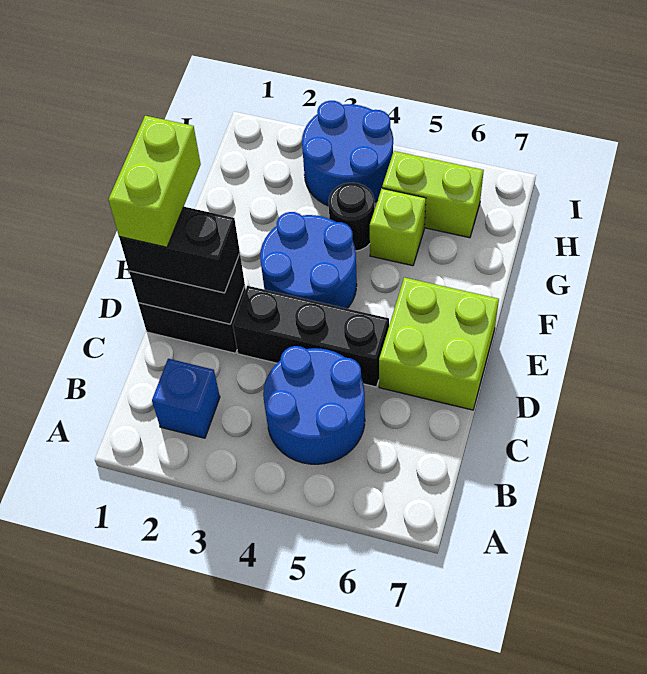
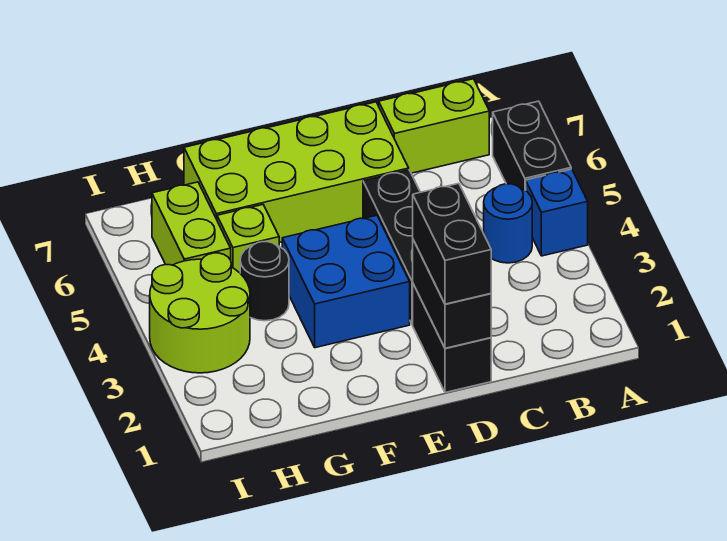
none -> black 1x2 brick [493,101,571,191]
blue 1x1 brick [152,359,220,438] -> blue 1x1 brick moved to [526,169,588,256]
blue 2x2 round brick [263,346,365,464] -> blue 1x1 round brick [484,184,532,263]
lime 1x2 brick [108,116,201,247] -> lime 1x2 brick moved to [379,79,489,173]
lime 2x2 brick [379,277,499,410] -> lime 2x4 brick [184,102,409,242]
blue 2x2 round brick [260,212,357,308] -> blue 2x2 brick [282,215,410,348]
blue 2x2 round brick [302,101,393,206] -> lime 2x2 round brick [150,253,250,373]

